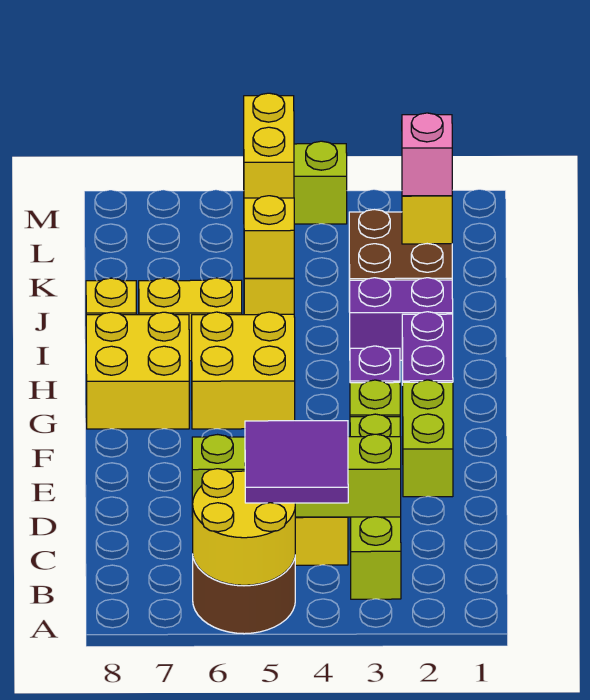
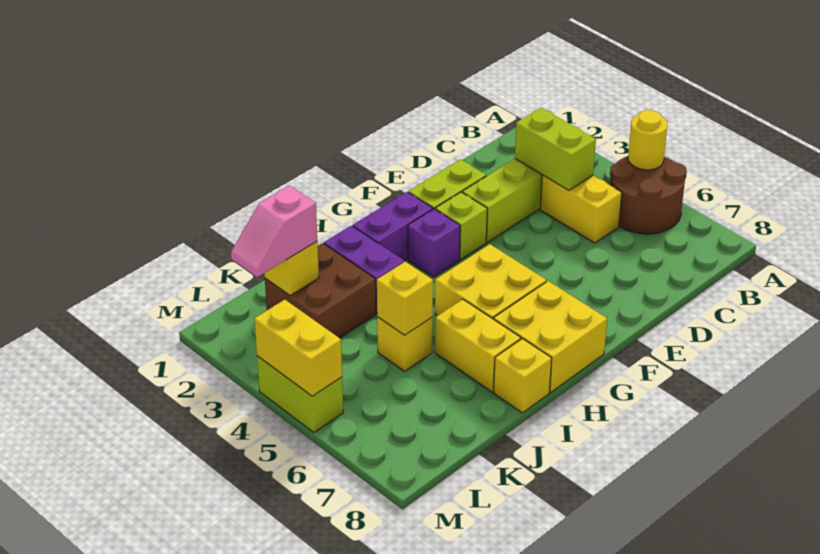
yellow 2x2 round brick [193,469,295,585] -> yellow 1x1 round brick [628,110,667,170]
purple 2x2 tile [245,421,348,503] -> none
lime 1x4 brick [192,434,401,517] -> lime 1x2 brick [515,108,596,190]
yellow 1x2 brick [244,93,294,198] -> yellow 1x2 brick turned to [254,300,342,396]

